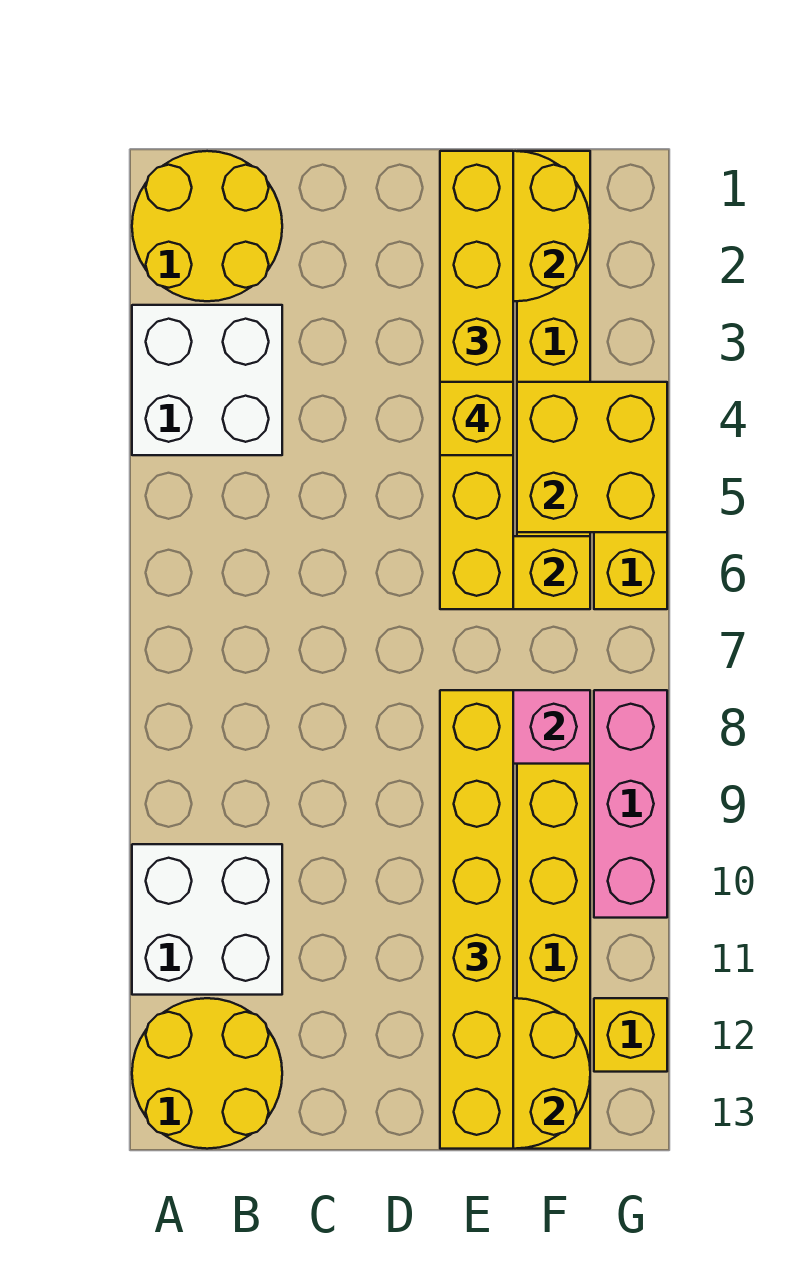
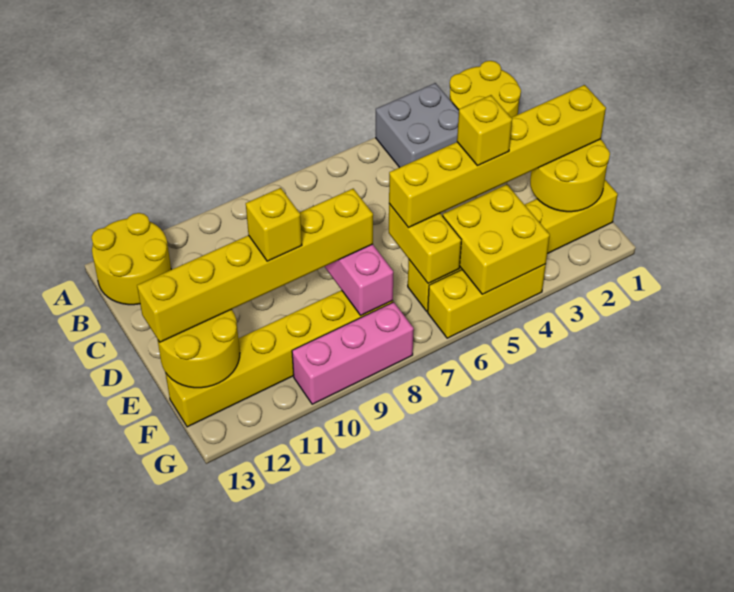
white 2x2 brick [132,305,282,455] -> grey 2x2 brick [376,83,459,168]
white 2x2 brick [132,844,282,995] -> none
yellow 1x1 brick [594,998,667,1072] -> yellow 1x1 brick moved to [246,188,302,261]

